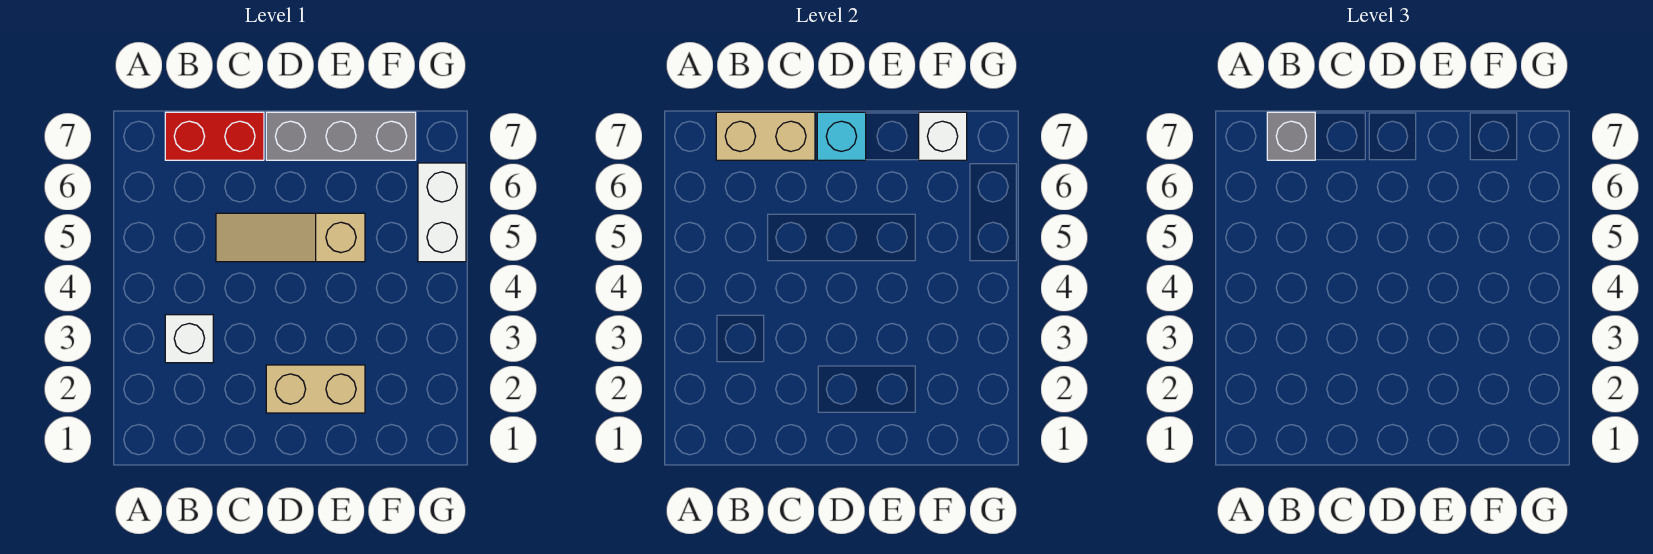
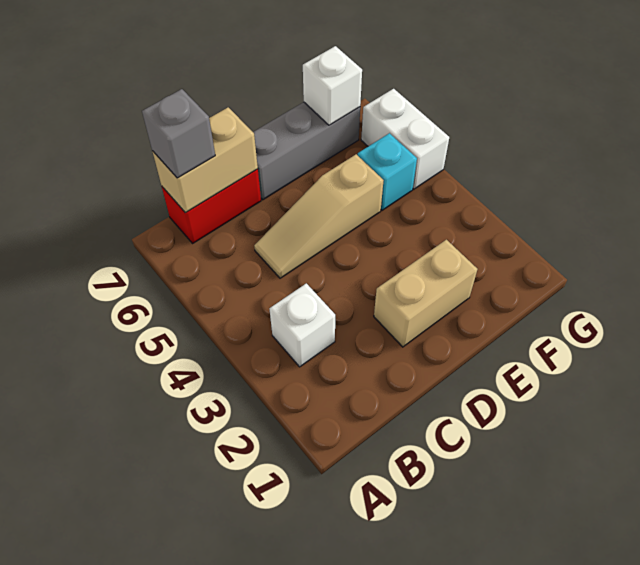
cyan 1x1 brick [817,112,866,160] -> cyan 1x1 brick moved to [358,133,417,210]

